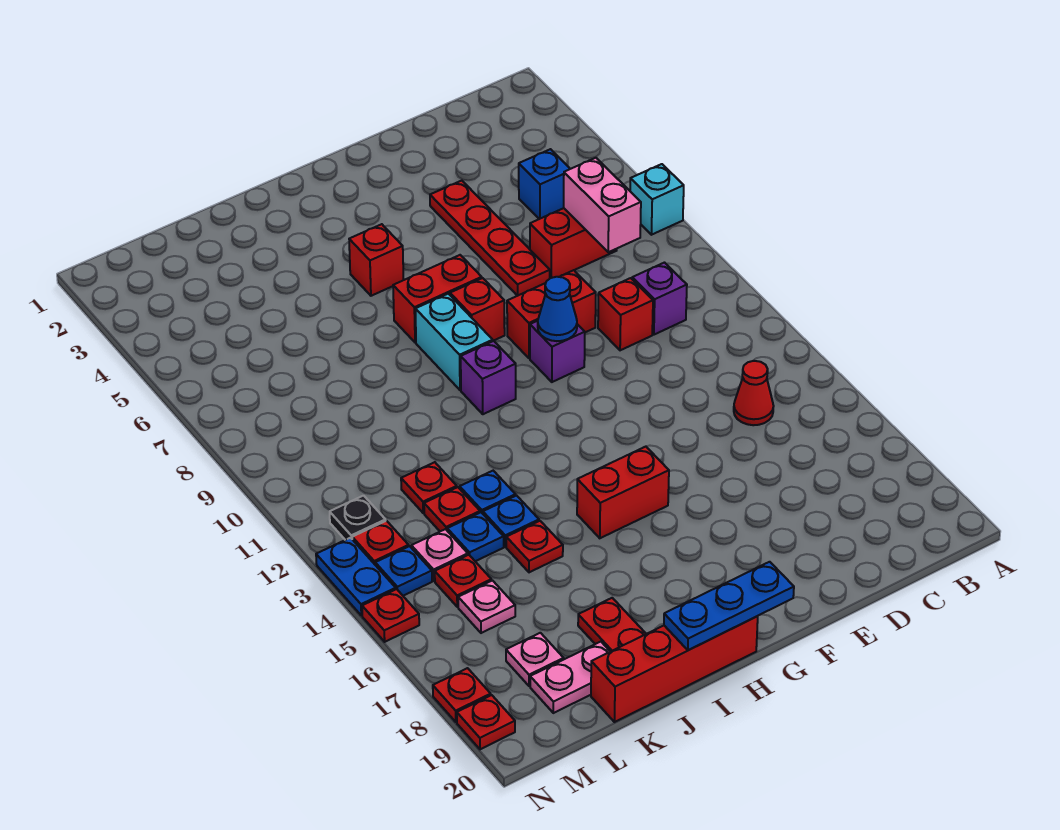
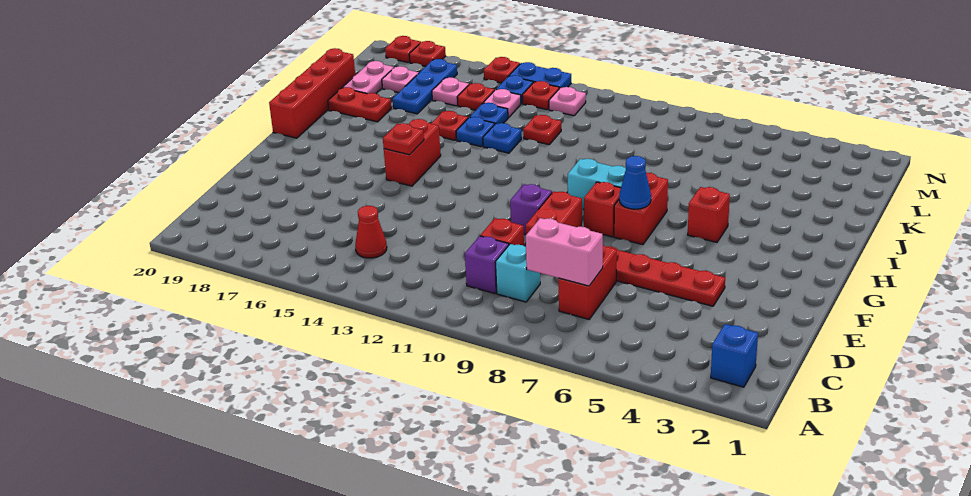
cyan 1x1 brick [630,164,684,235] -> cyan 1x1 brick moved to [496,244,540,302]
blue 1x1 brick [519,149,570,219] -> blue 1x1 brick moved to [711,324,758,387]
blue 1x1 cone [538,277,577,341] -> blue 1x1 cone moved to [619,156,651,209]
blue 1x3 plate [664,562,794,650] -> blue 1x3 plate moved to [393,59,457,114]
purple 1x1 brick [461,341,516,414] -> none
red 1x1 plate [424,487,480,531] -> red 1x1 plate moved to [383,123,424,155]
black 1x1 plate [330,496,386,540] -> pink 1x1 plate [549,87,586,116]

